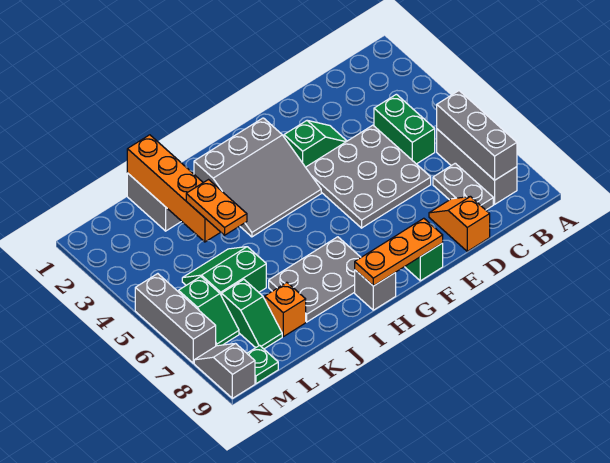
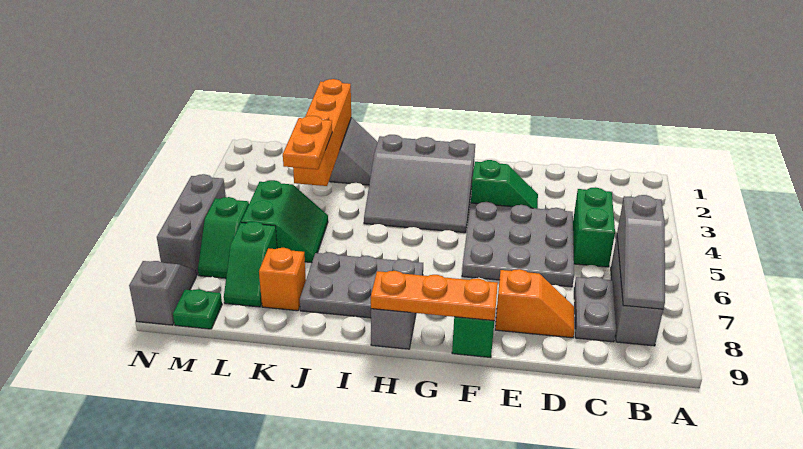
grey 1x3 brick [437,91,517,180] -> grey 1x3 slope [617,195,665,309]
orange 1x2 slope [429,196,490,251] -> orange 1x2 slope turned to [495,269,574,338]
green 2x2 slope [182,247,266,296] -> green 2x2 slope turned to [241,180,328,263]

